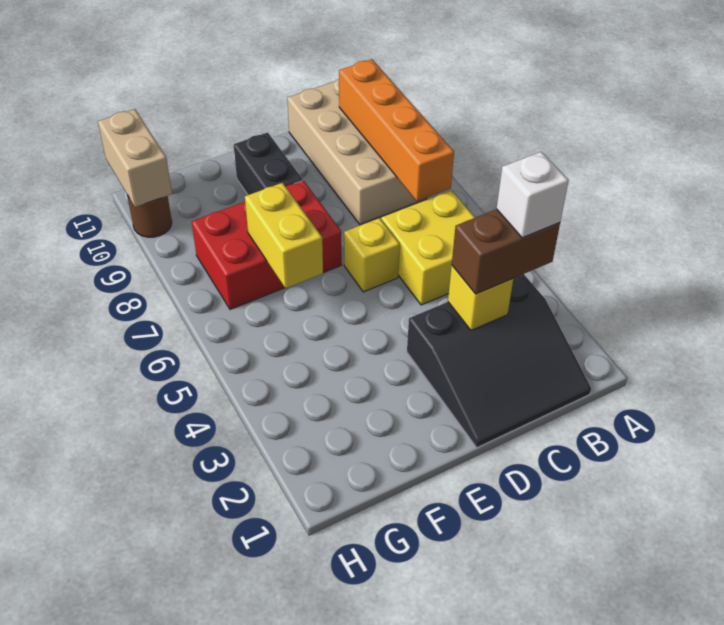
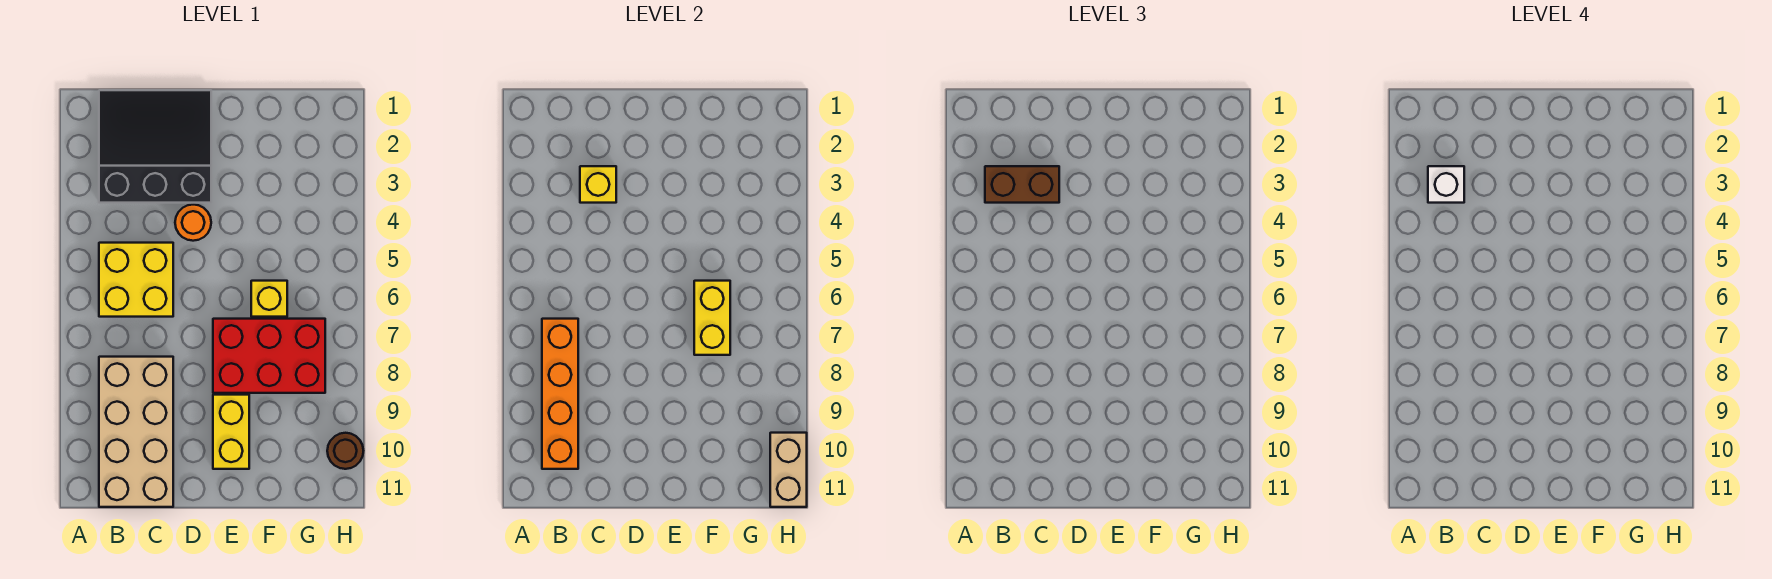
none -> orange 1x1 round brick [175,205,211,241]
yellow 1x1 brick [344,218,400,292] -> yellow 1x1 brick moved to [251,281,287,317]
black 1x2 brick [234,132,303,195] -> yellow 1x2 brick [213,395,249,469]

